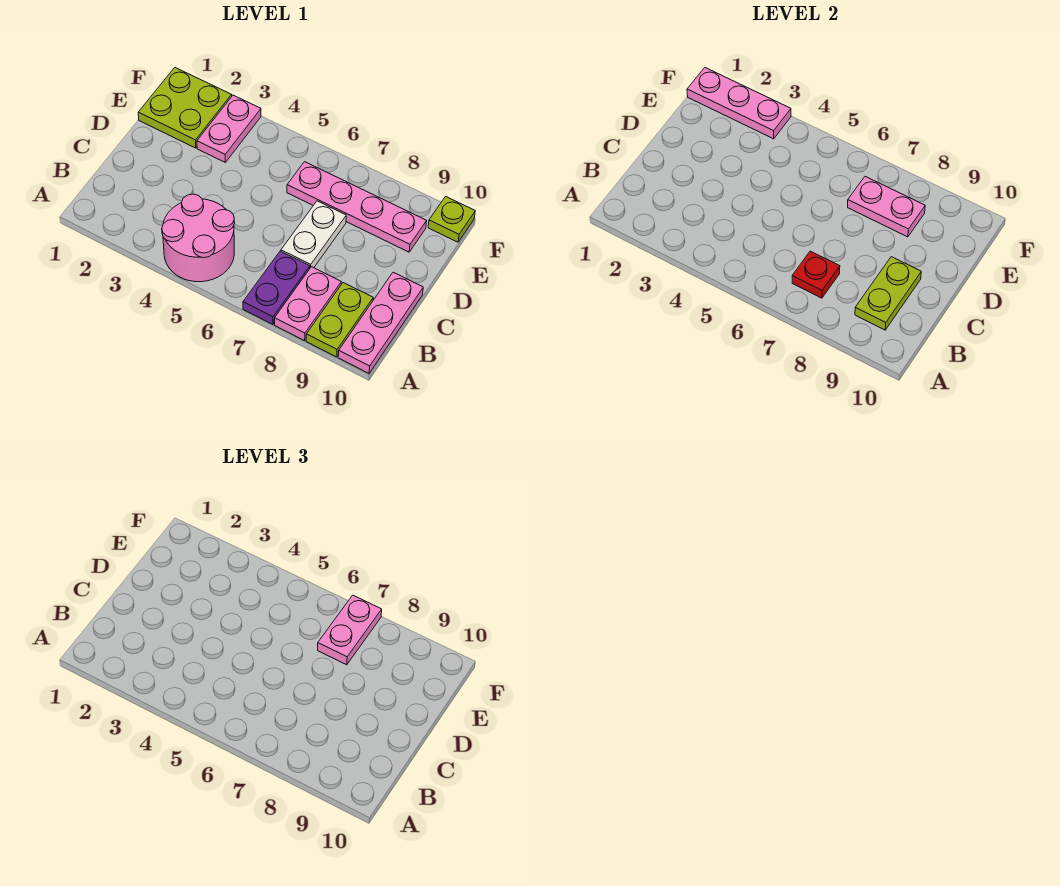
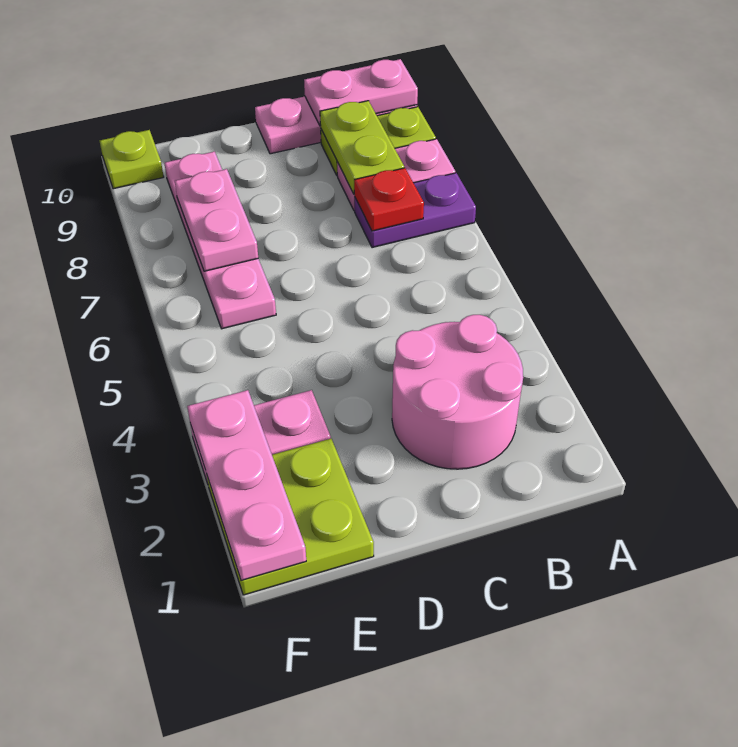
pink 2x2 round brick [162,194,235,282] -> pink 2x2 round brick moved to [392,315,523,469]
lime 1x2 plate [855,257,921,330] -> lime 1x2 plate turned to [320,101,404,194]
white 1x2 plate [281,201,346,268] -> none
pink 1x2 plate [318,595,382,665] -> pink 1x2 plate moved to [304,59,418,126]

